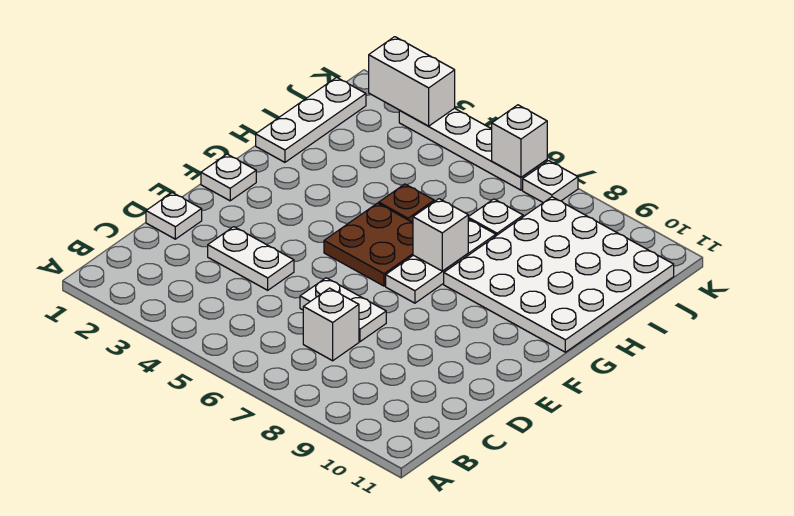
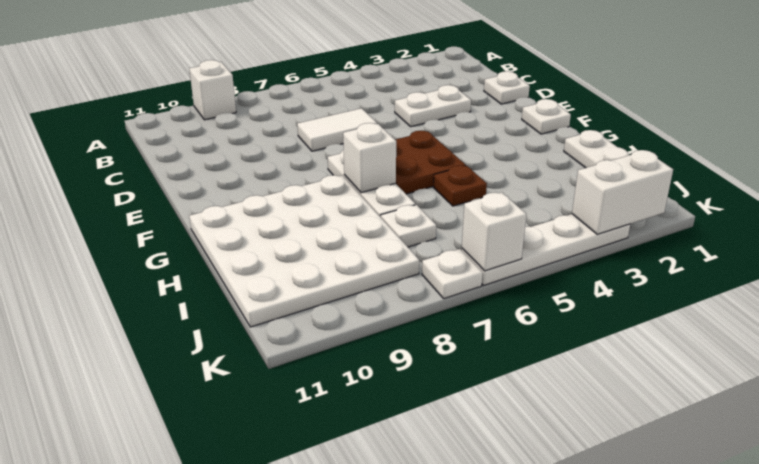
white 1x1 brick [303,288,359,361] -> white 1x1 brick moved to [189,60,236,120]
white 1x2 plate [300,278,386,342] -> white 1x2 tile [297,108,377,151]

